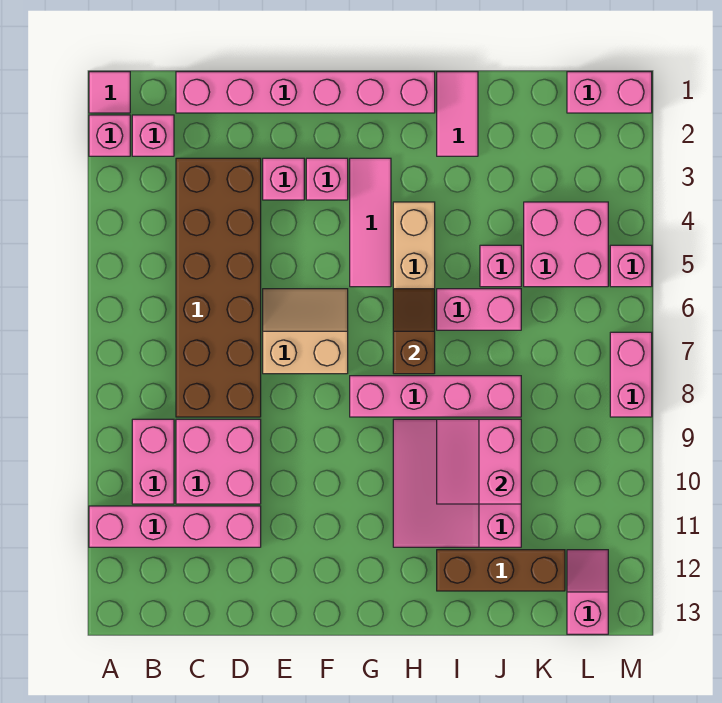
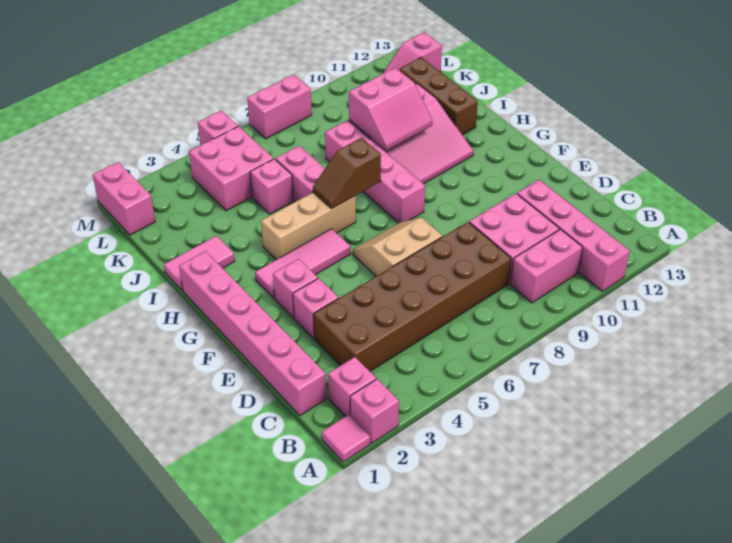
tan 2x2 slope [263,289,348,374] -> tan 2x2 slope turned to [353,218,442,276]

